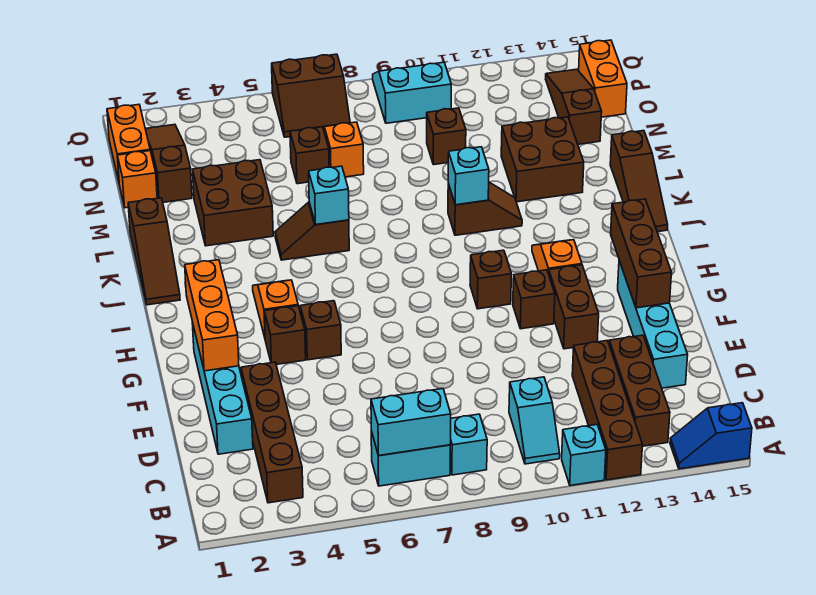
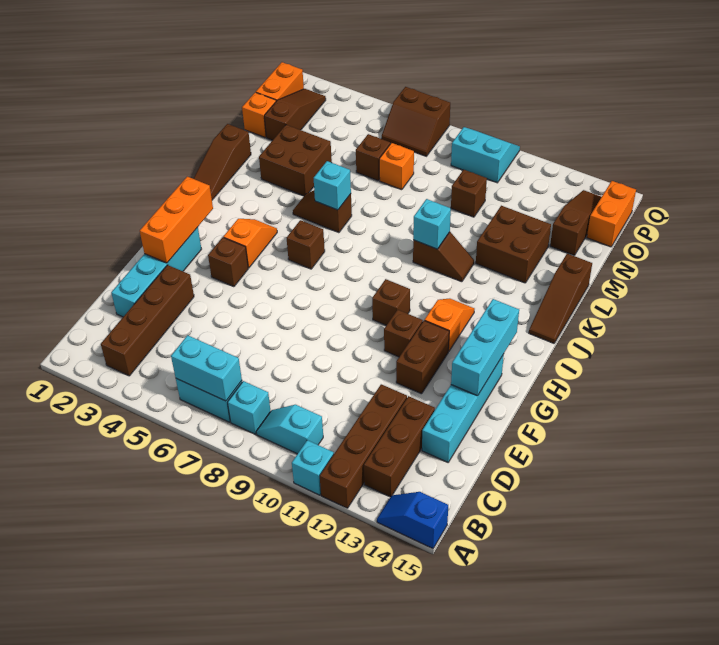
cyan 1x2 slope [509,377,560,464] -> cyan 1x2 slope turned to [256,405,323,454]
brown 1x3 brick [611,199,672,308] -> cyan 1x3 brick [451,299,519,396]
brown 1x1 brick [300,301,341,360] -> brown 1x1 brick moved to [287,220,325,269]

